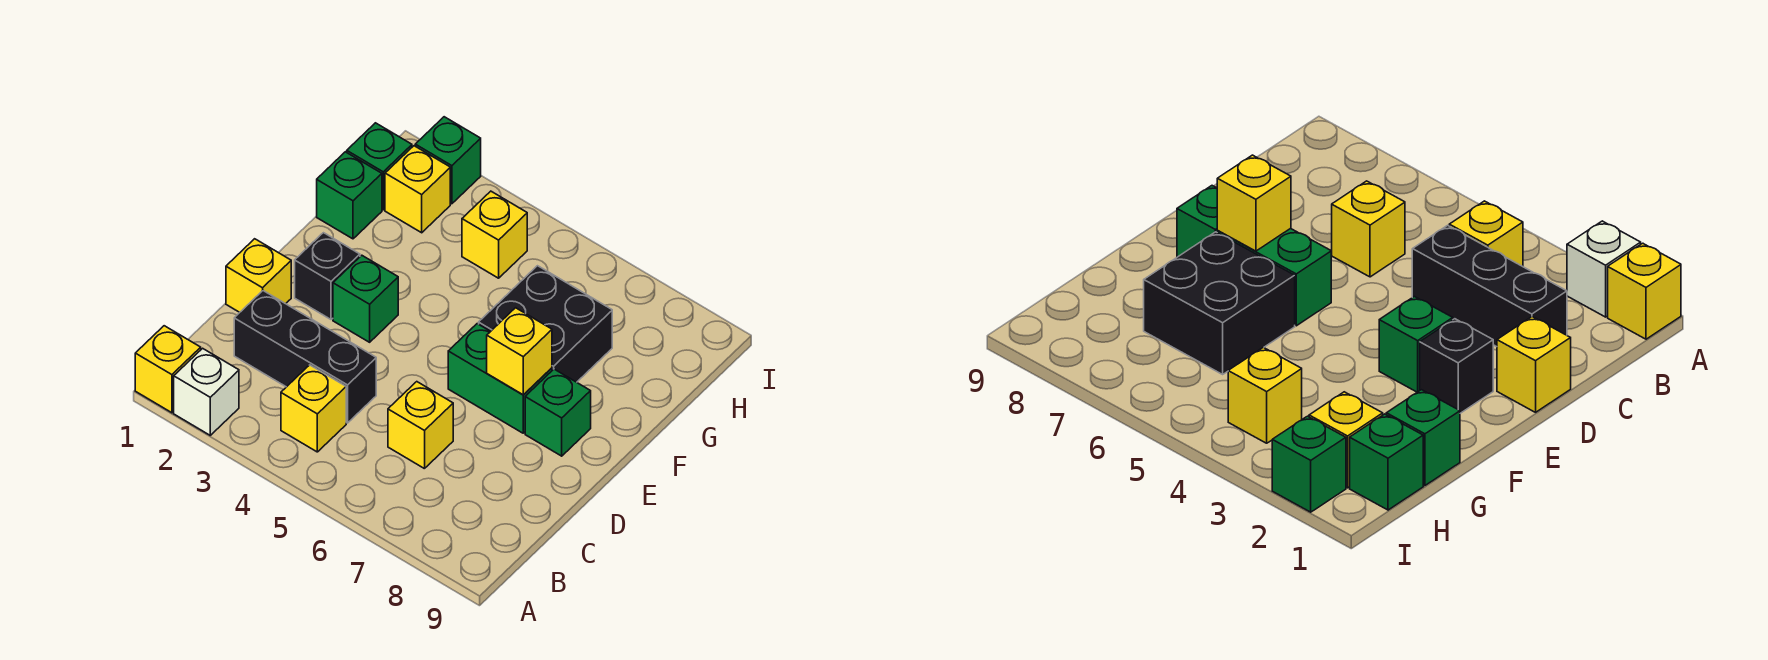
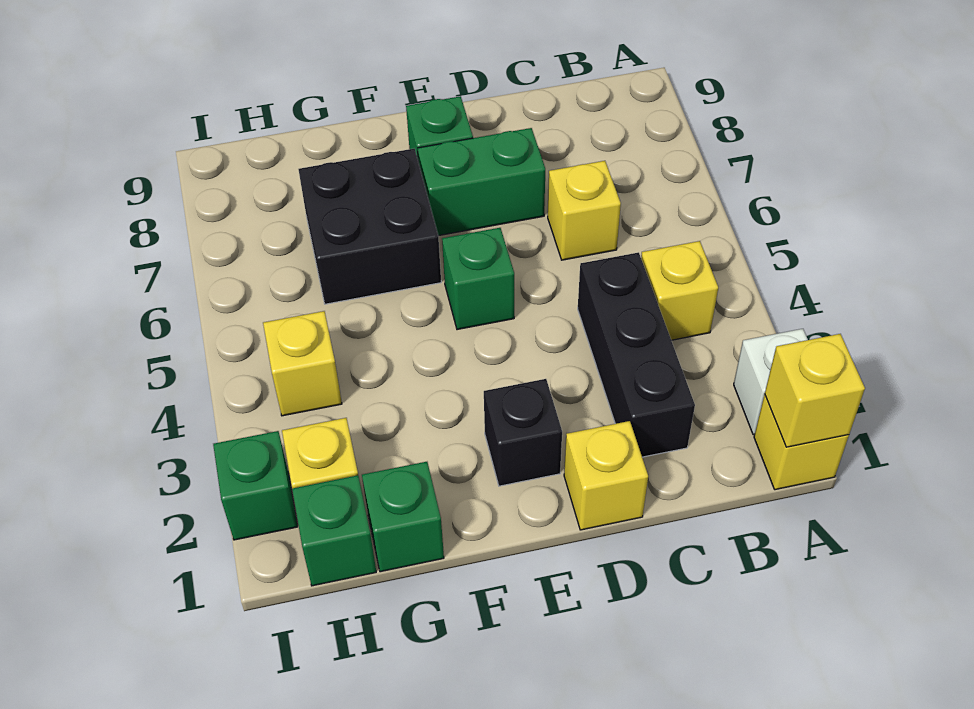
green 1x1 brick [333,255,398,342] -> green 1x1 brick moved to [442,228,514,330]
green 1x2 brick [448,324,552,433] -> green 1x2 brick turned to [418,128,545,236]
yellow 1x1 brick [487,308,552,395] -> yellow 1x1 brick moved to [765,334,865,447]

